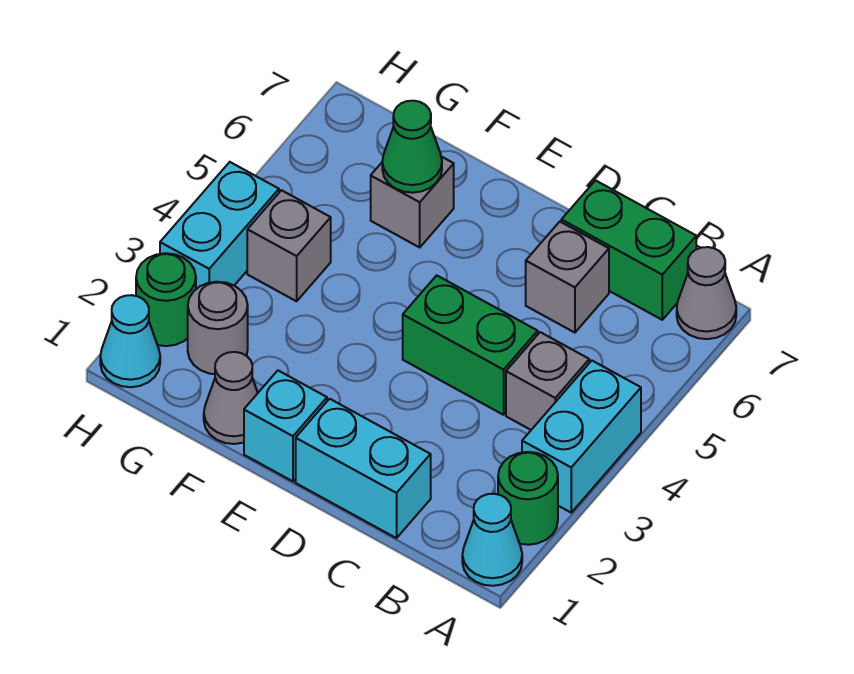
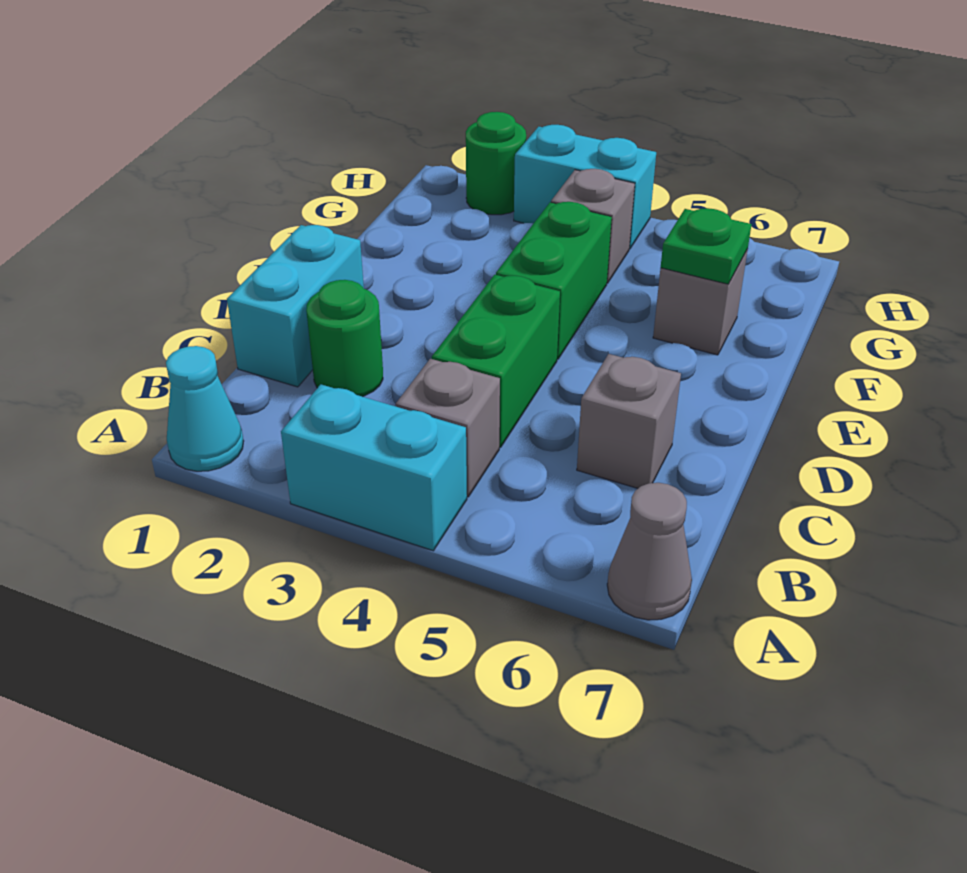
green 1x1 round brick [498,452,558,545] -> green 1x1 round brick moved to [306,280,383,397]
green 1x2 brick [561,180,696,320] -> green 1x2 brick moved to [496,202,612,359]
cyan 1x1 brick [244,371,327,481] -> none
grey 1x1 cone [204,352,258,444] -> none
green 1x1 cone [382,101,442,193] -> green 1x1 plate [661,208,752,284]
grey 1x1 round brick [188,282,248,374] -> none
cyan 1x1 cone [100,295,160,387] -> none

